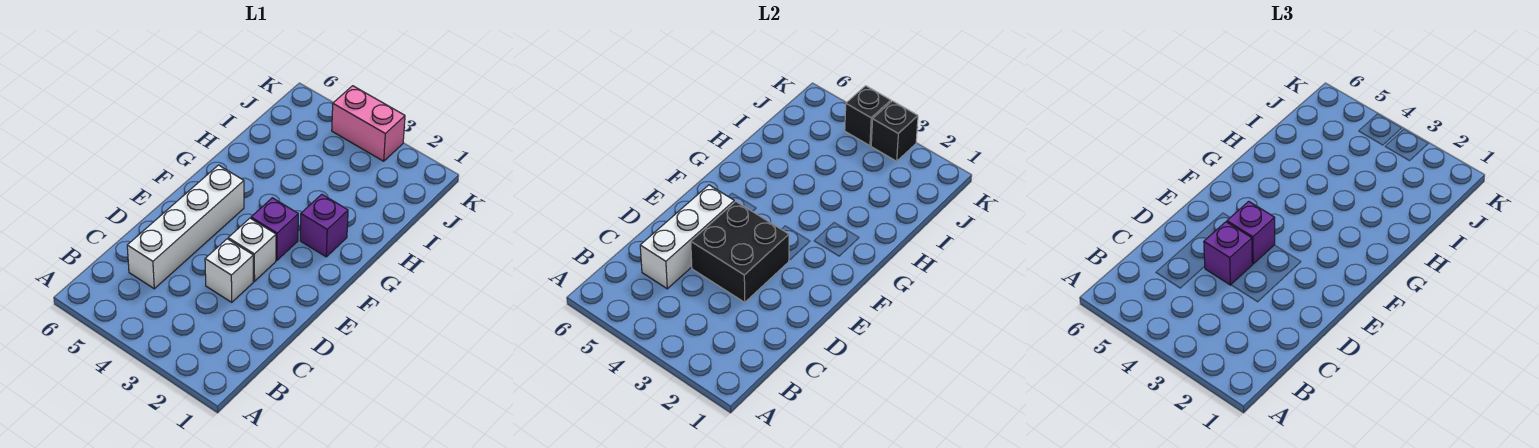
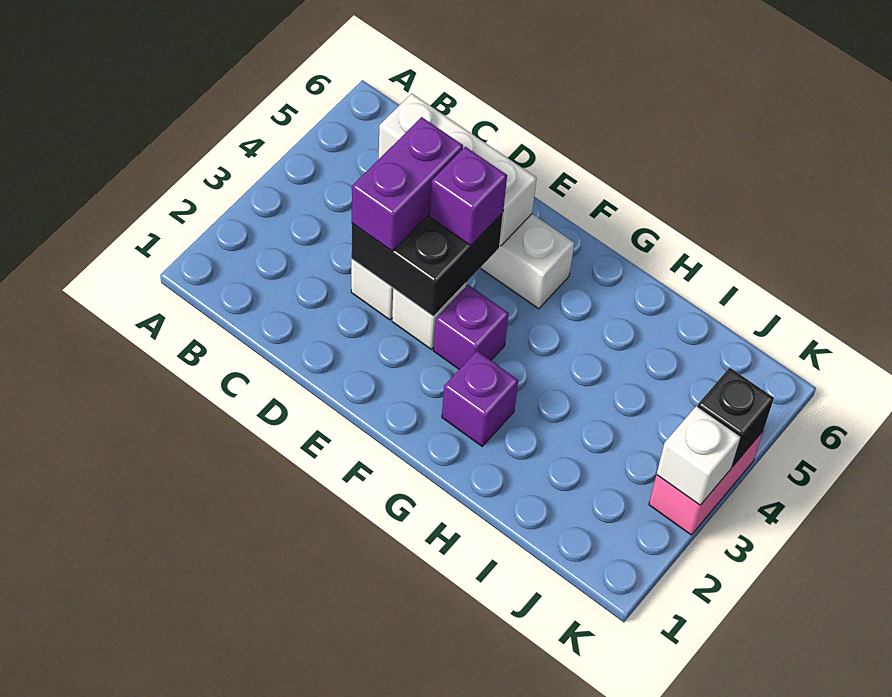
purple 1x1 brick [1204,222,1252,285] -> purple 1x2 brick [352,117,463,251]
black 1x1 brick [871,101,918,161] -> white 1x1 brick [657,406,741,505]

